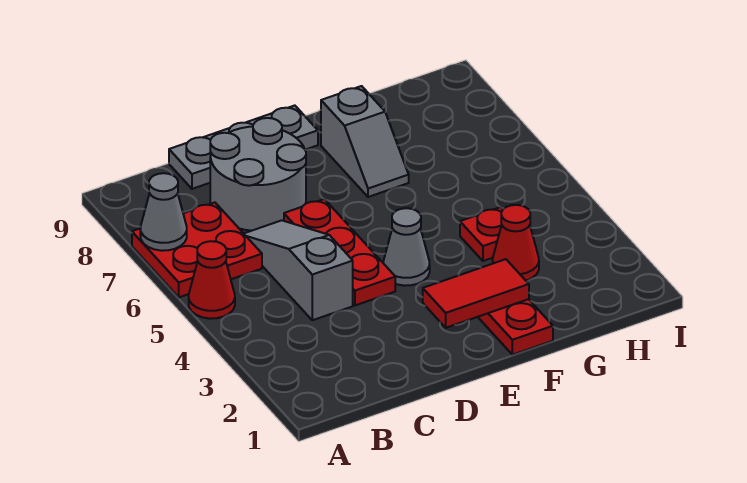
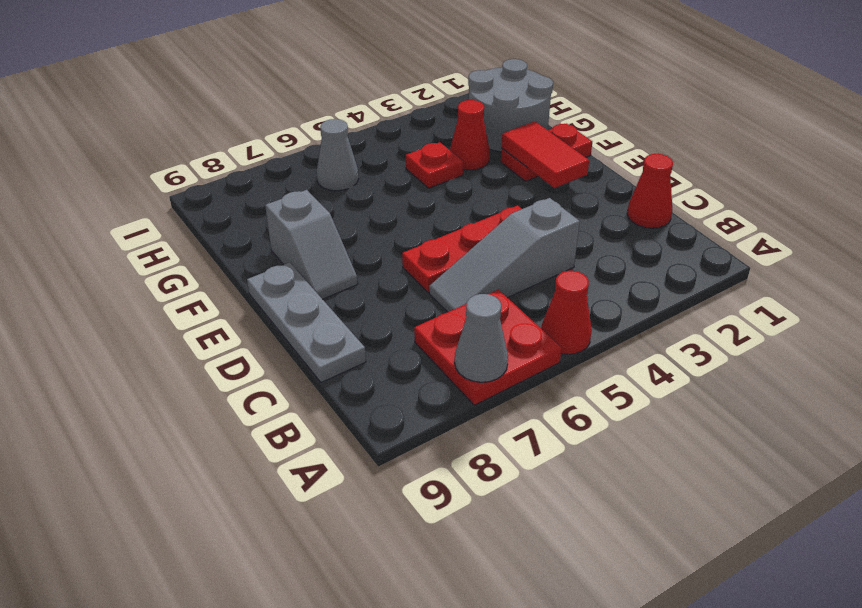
none -> red 1x1 cone [627,154,673,228]
grey 2x2 round brick [210,118,306,231] -> grey 2x2 round brick moved to [468,59,553,152]
grey 1x1 cone [383,208,430,286] -> grey 1x1 cone moved to [317,119,358,191]
grey 1x2 slope [321,86,409,197] -> grey 1x2 slope turned to [265,190,358,299]

